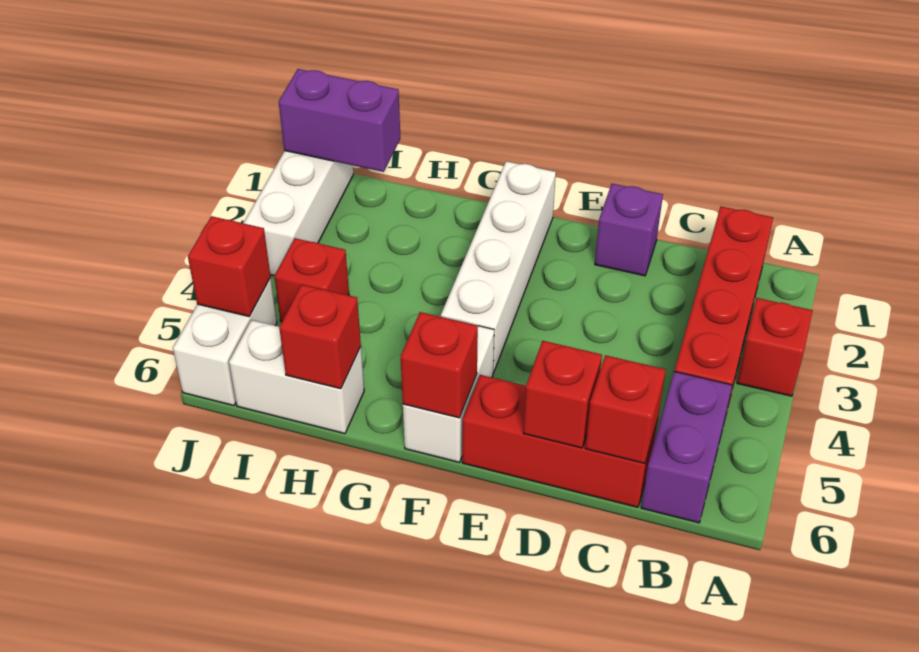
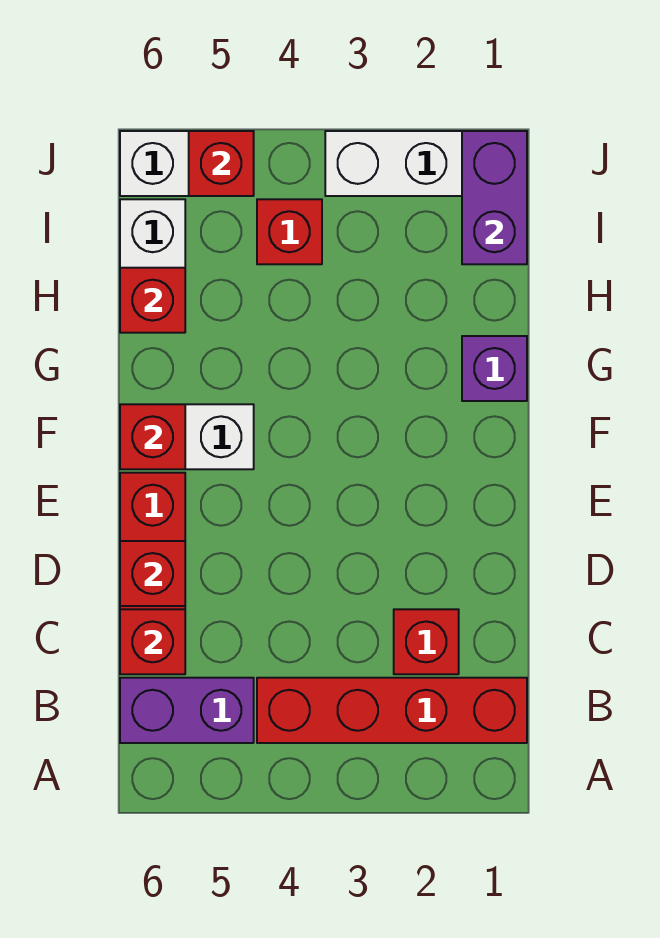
red 1x1 brick [737,298,813,396] -> red 1x1 brick moved to [394,609,459,674]
purple 1x1 brick [595,184,663,276] -> purple 1x1 brick moved to [462,336,527,401]
white 1x4 brick [441,161,556,372] -> none

